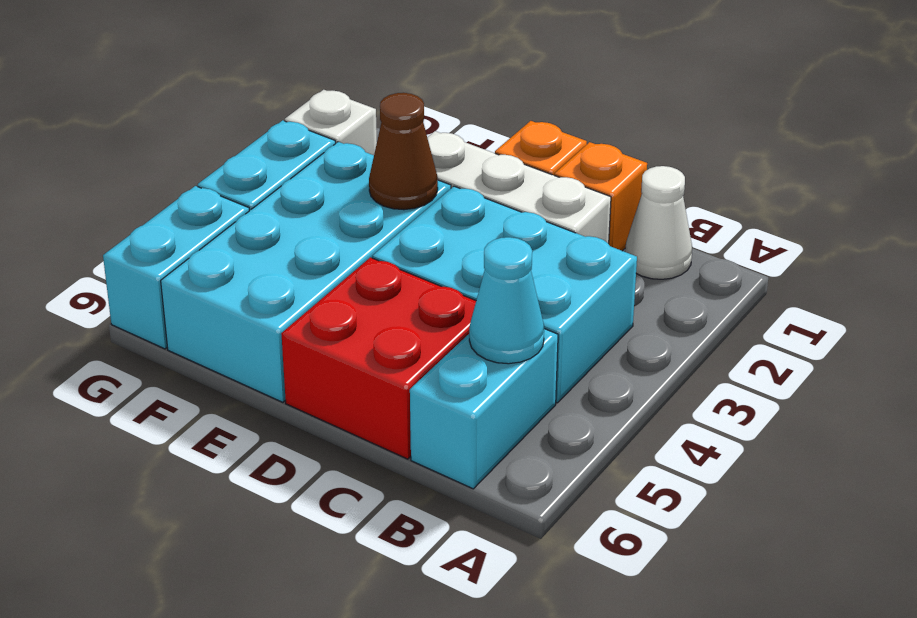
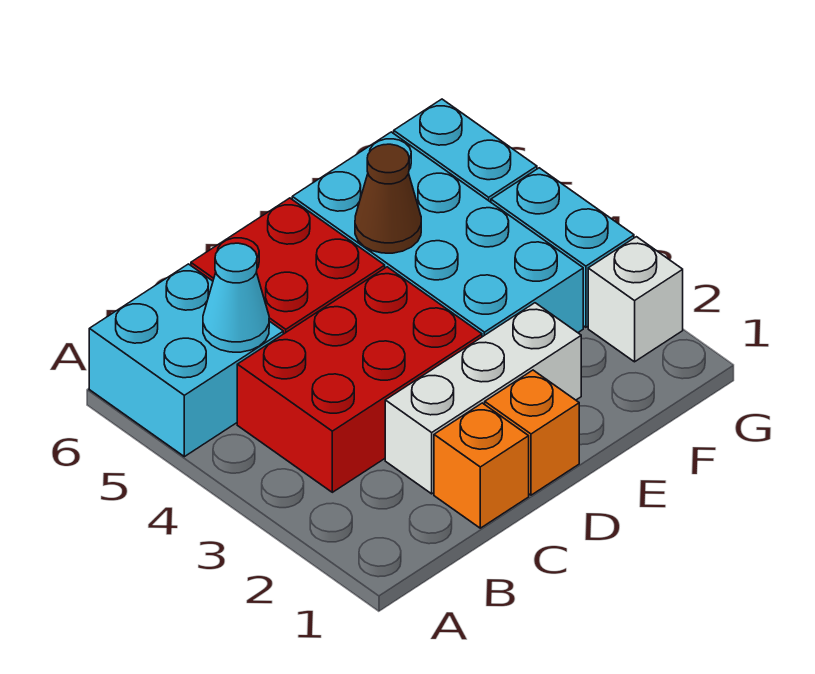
white 1x1 cone [625,166,692,279] -> none
cyan 2x3 brick [372,186,637,403] -> red 2x3 brick [237,267,482,492]
cyan 1x2 brick [410,329,558,489] -> cyan 2x2 brick [89,264,283,457]
brown 1x1 cone [369,93,438,210] -> brown 1x1 cone moved to [355,144,421,253]

